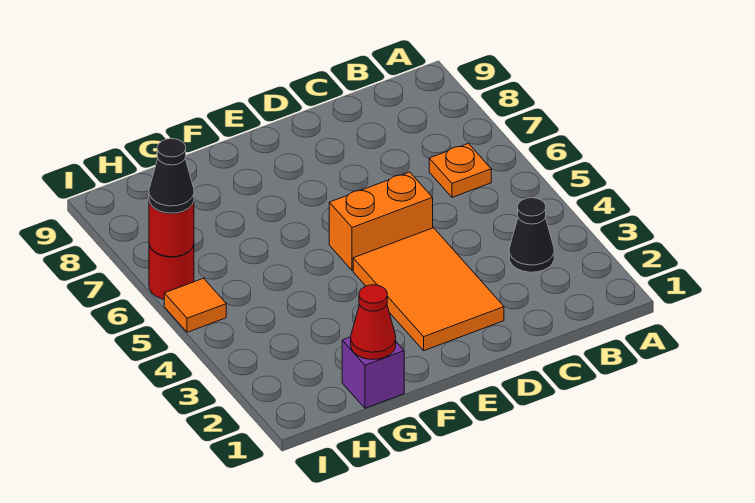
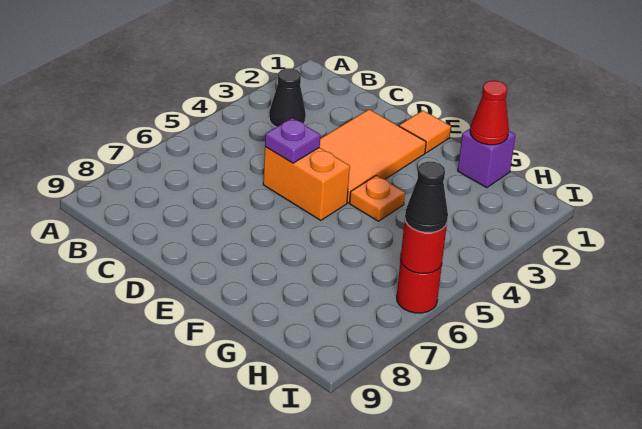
orange 1x1 plate [429,144,491,197] -> orange 1x1 plate moved to [350,176,405,221]
none -> purple 1x1 plate [265,118,321,163]
orange 1x1 tile [164,278,226,332] -> orange 1x1 tile moved to [399,111,451,153]

